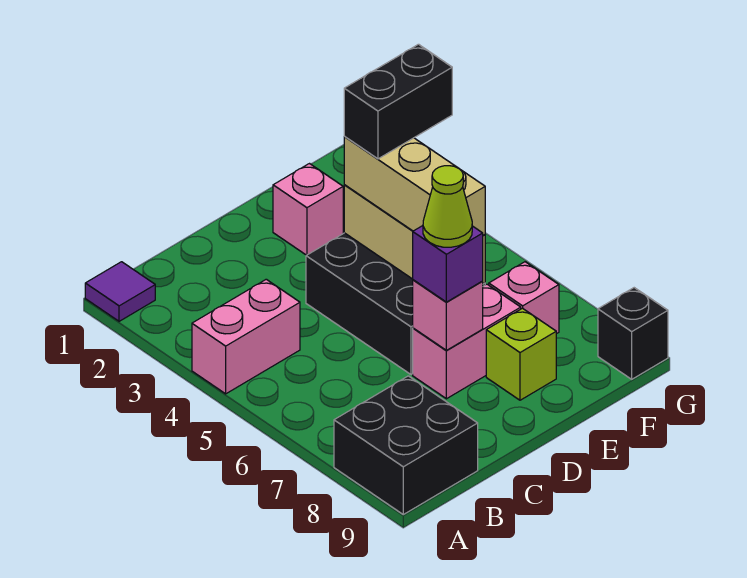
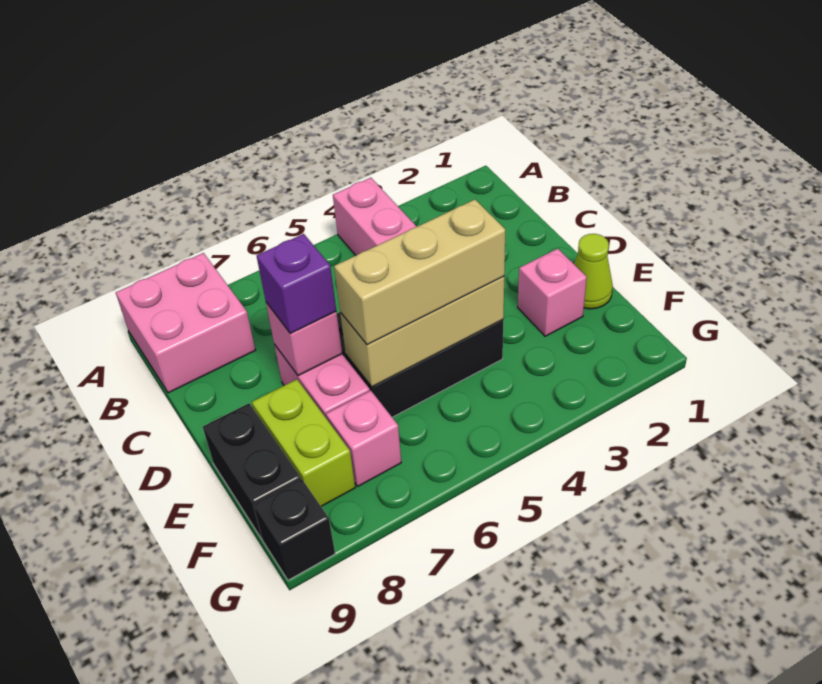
purple 1x1 tile [85,262,155,321] -> none
black 2x2 brick [334,376,478,514] -> pink 2x2 brick [116,253,255,393]
lime 1x1 cone [423,166,472,247] -> lime 1x1 cone moved to [574,234,613,309]
black 1x2 brick [344,44,452,159] -> black 1x2 brick moved to [203,403,301,539]
lime 1x1 brick [486,308,556,400] -> lime 1x2 brick [252,379,355,506]

